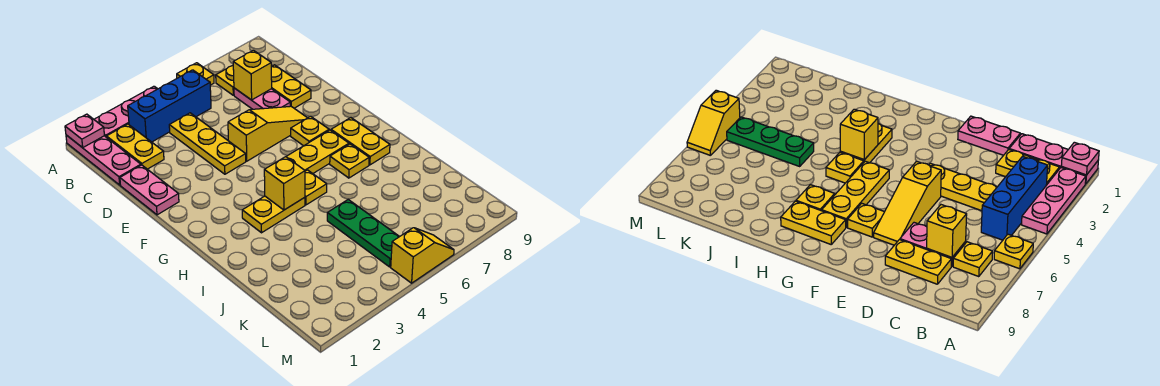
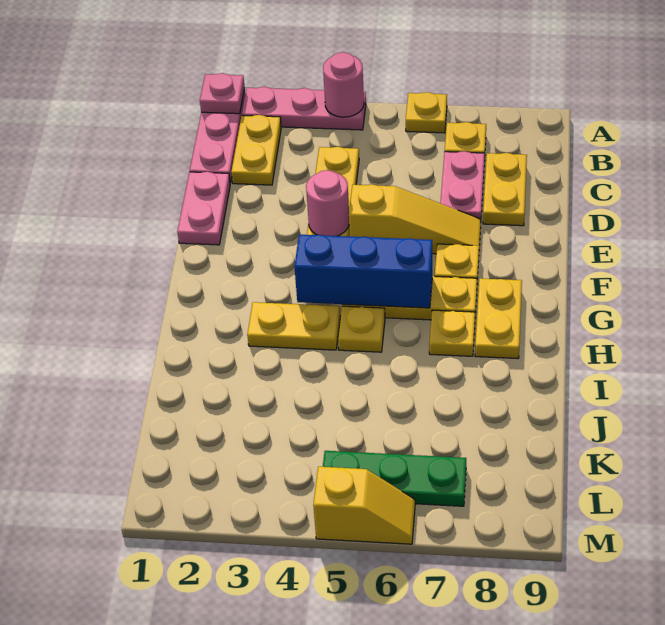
none -> pink 1x1 round brick [323,52,364,117]
blue 1x3 brick [128,70,211,142] -> blue 1x3 brick moved to [294,234,432,308]
yellow 1x1 brick [233,50,272,100] -> none
none -> pink 1x1 round brick [306,170,349,236]
yellow 1x1 brick [264,157,305,210] -> none
green 1x3 plate [327,200,399,267] -> green 1x3 plate turned to [323,451,466,506]

